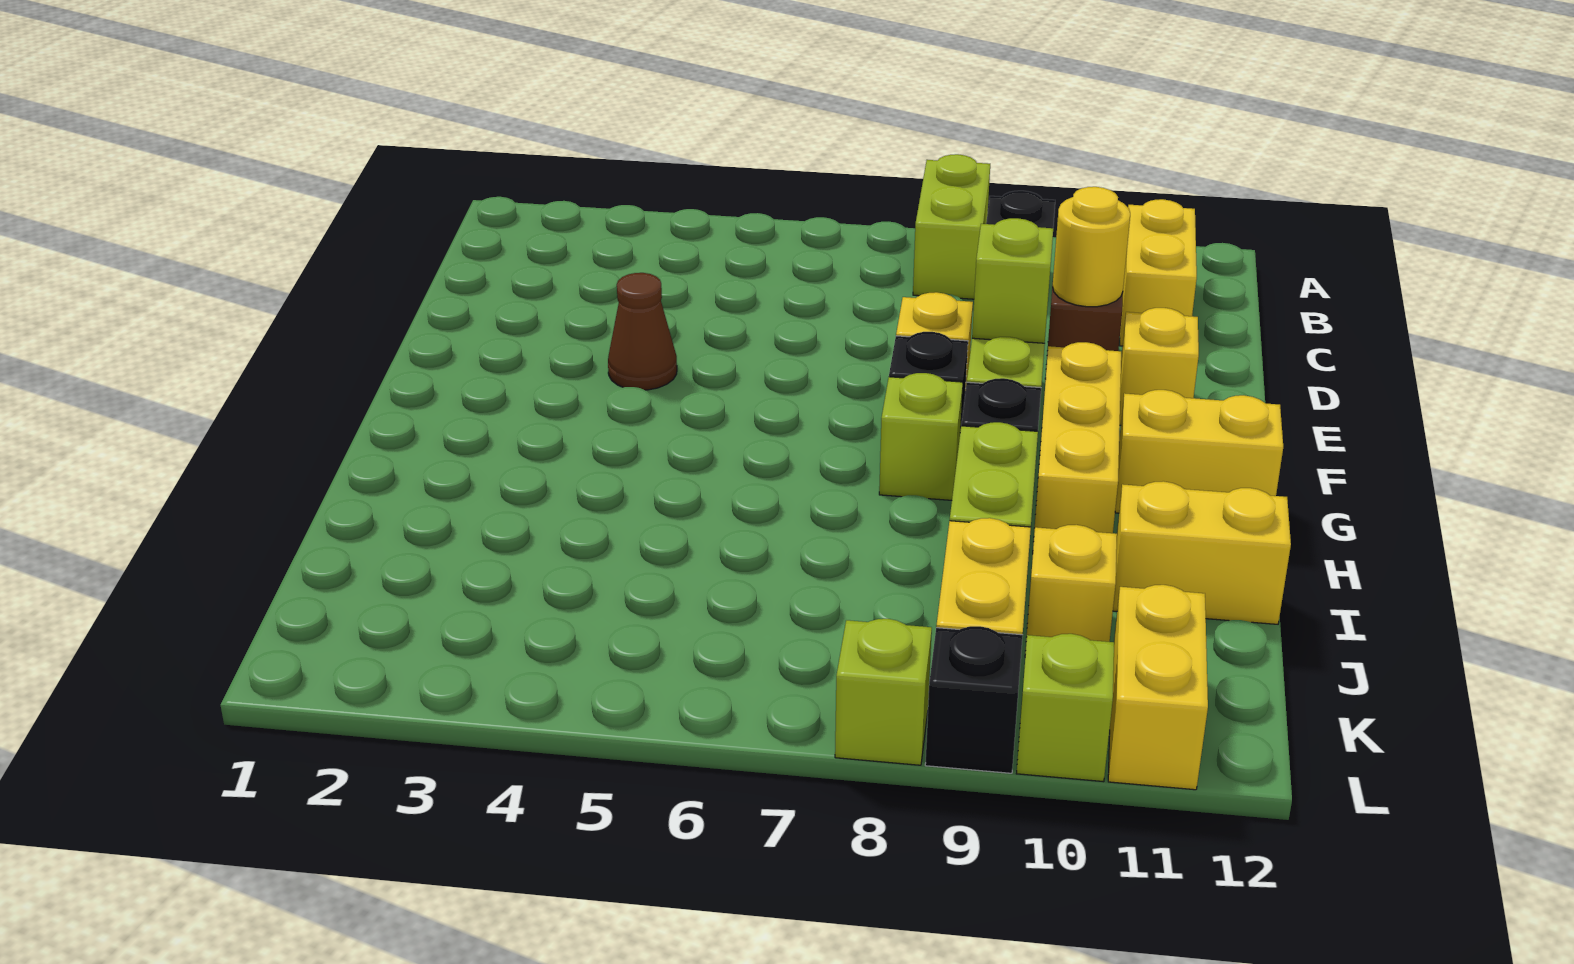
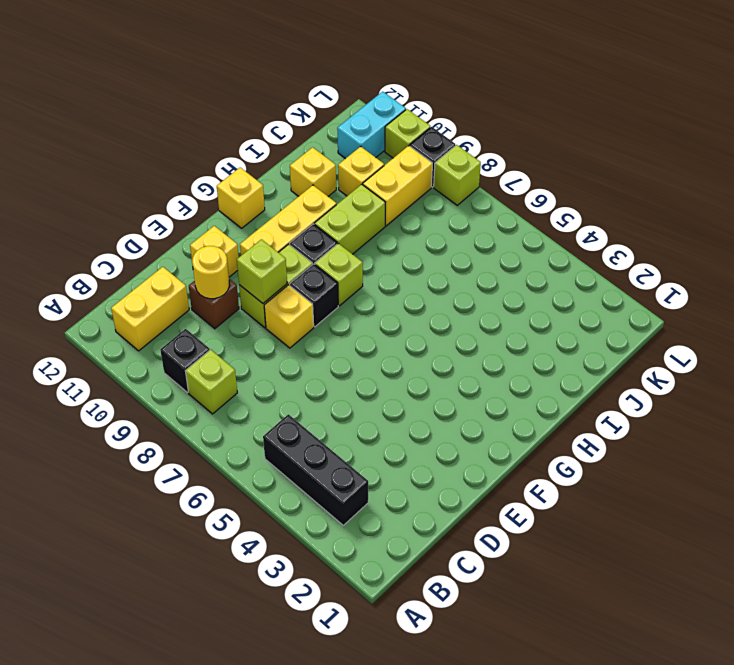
lime 1x2 brick [913,154,990,299] -> lime 1x1 brick [185,350,237,414]
none -> black 1x3 brick [263,414,368,525]
brown 1x1 cone [608,273,677,390] -> none
yellow 1x2 brick [1115,390,1283,513] -> yellow 1x1 brick [217,168,265,228]
yellow 1x2 brick [1113,481,1291,624] -> yellow 1x1 brick [290,147,336,196]
yellow 1x2 brick [1108,585,1208,790] -> cyan 1x2 brick [337,91,406,159]

